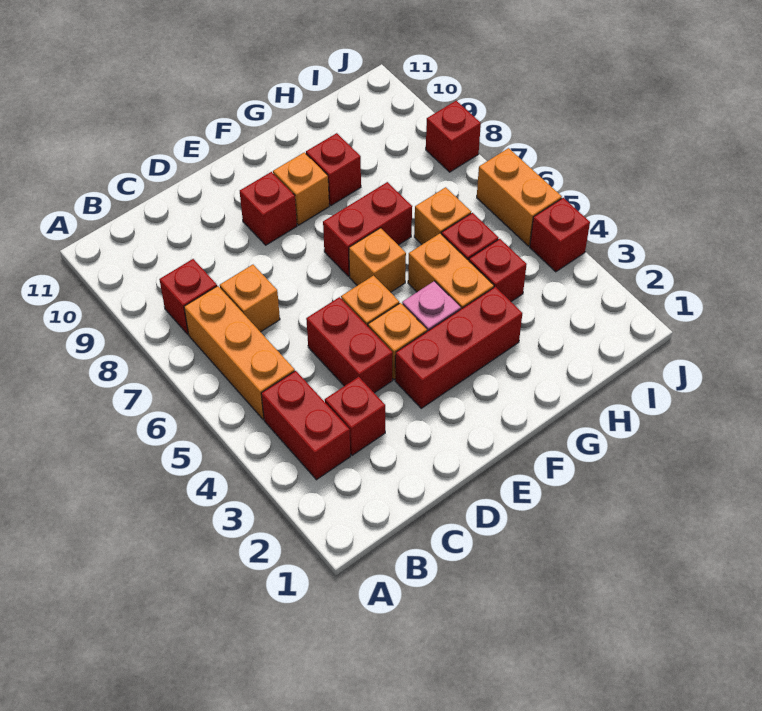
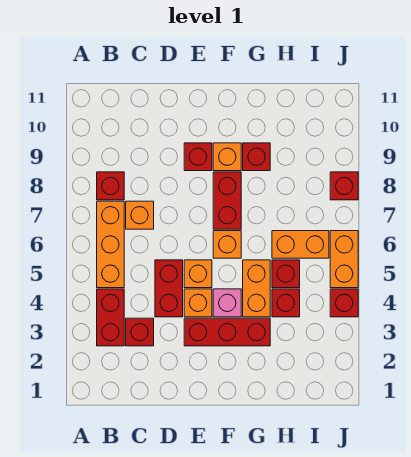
red 1x2 brick [323,182,412,276] -> red 1x2 brick turned to [213,172,241,229]
orange 1x1 brick [414,187,471,244] -> orange 1x2 brick [272,231,329,258]

